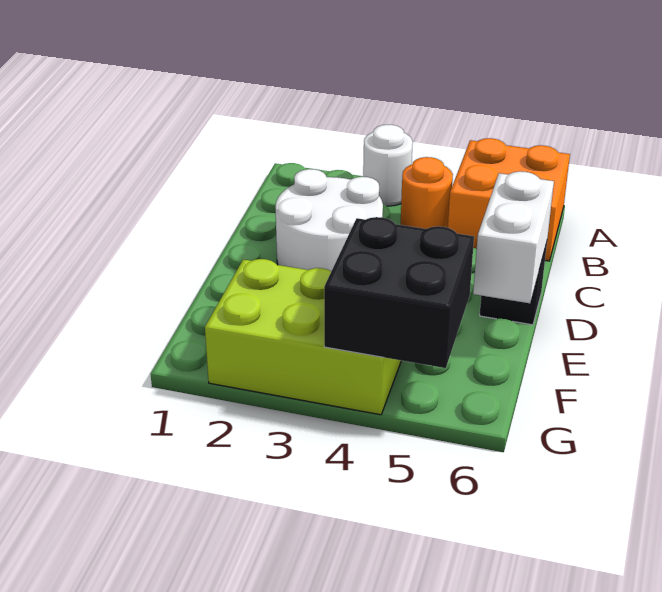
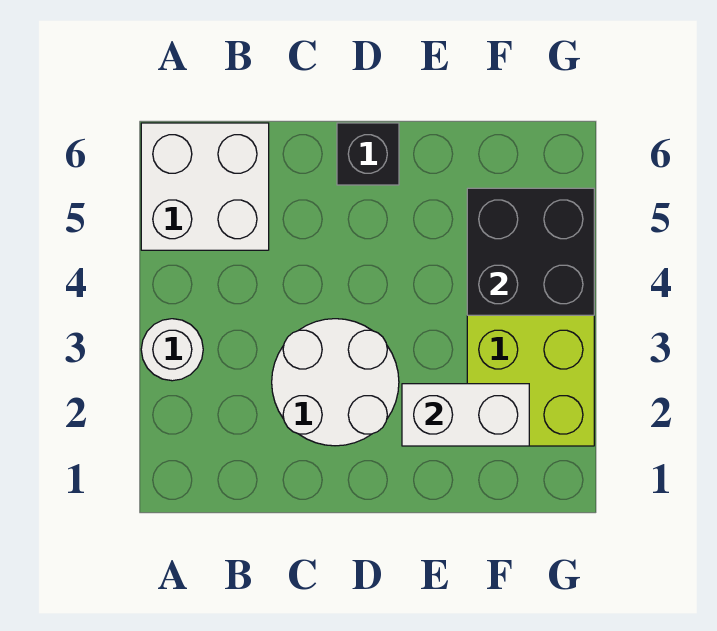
orange 2x2 brick [448,138,570,261] -> white 2x2 brick [141,123,269,250]
orange 1x1 round brick [401,157,453,229] -> none
white 1x2 brick [473,171,554,303] -> white 1x2 brick moved to [402,384,529,446]

